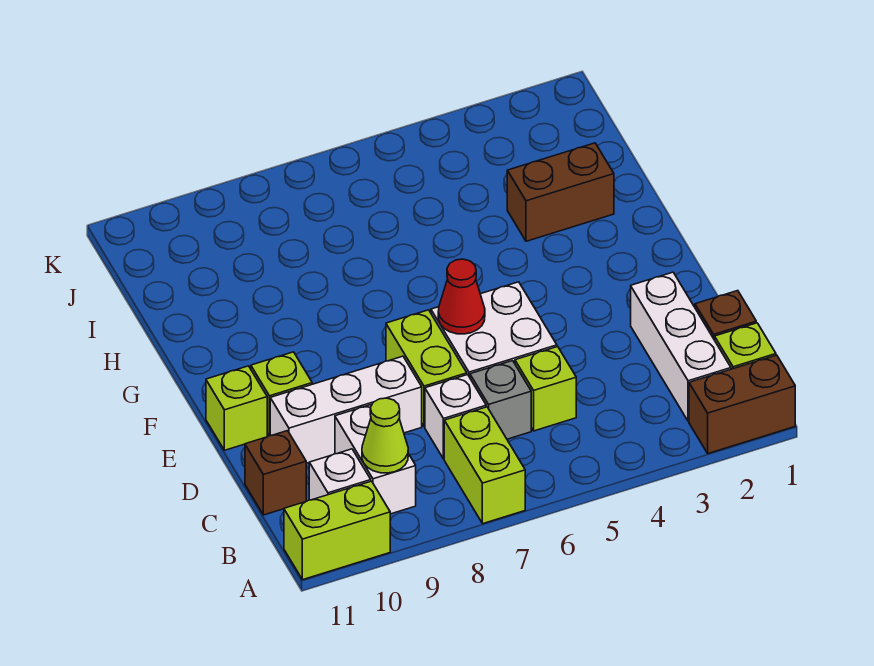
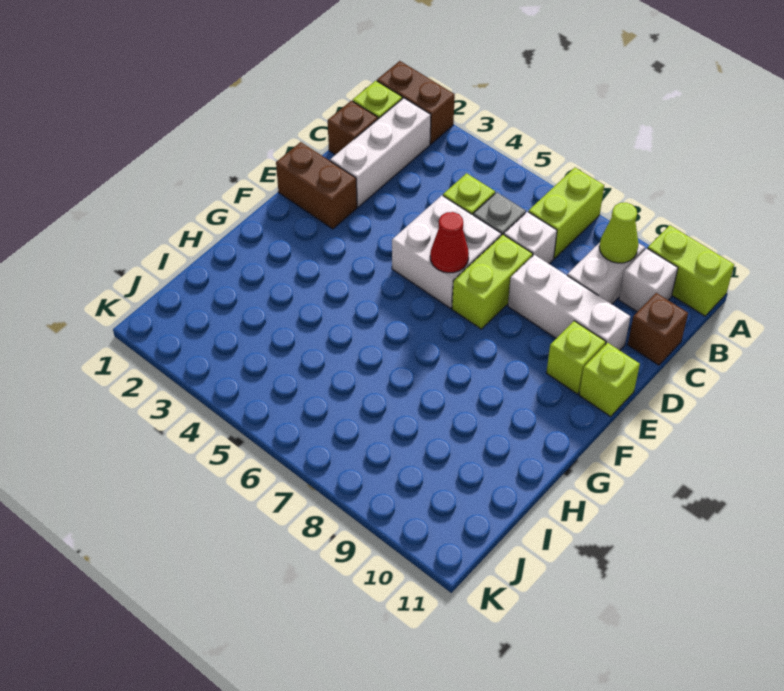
brown 1x2 brick [507,143,614,241] -> brown 1x2 brick moved to [276,142,357,229]

